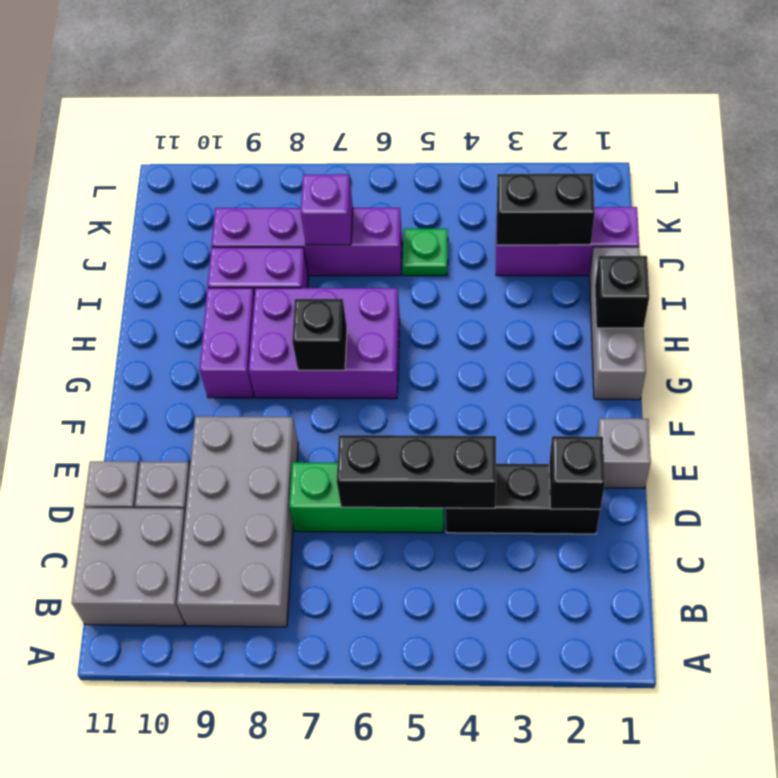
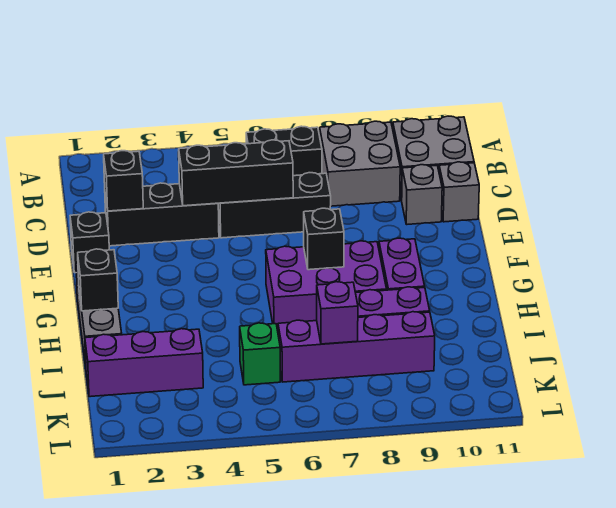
grey 2x4 brick [177,416,298,627] -> grey 2x2 brick [320,121,400,206]
green 1x3 brick [289,462,444,533] -> black 1x3 brick [218,173,331,238]
grey 1x1 brick [597,418,651,488] -> black 1x1 brick [70,212,109,273]
black 1x2 brick [497,174,595,245] -> black 1x2 brick moved to [246,126,322,176]
green 1x1 plate [403,229,448,276] -> green 1x1 brick [240,323,280,385]

